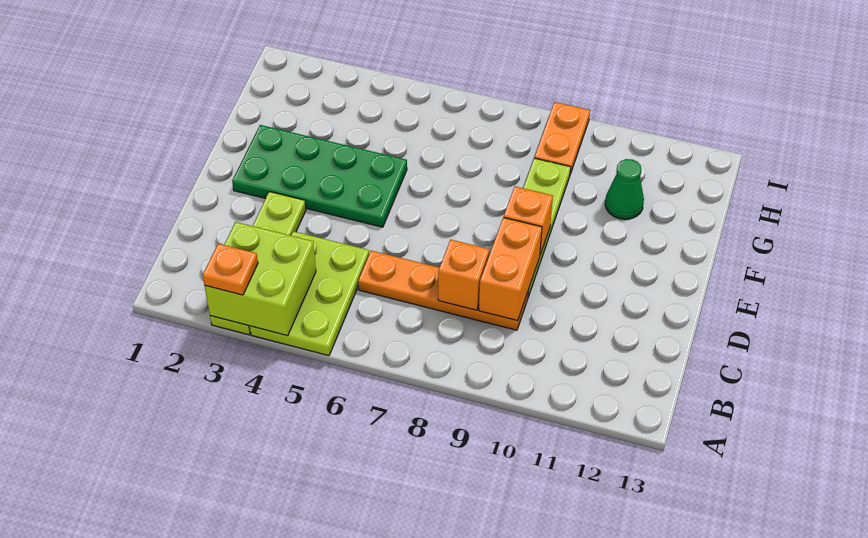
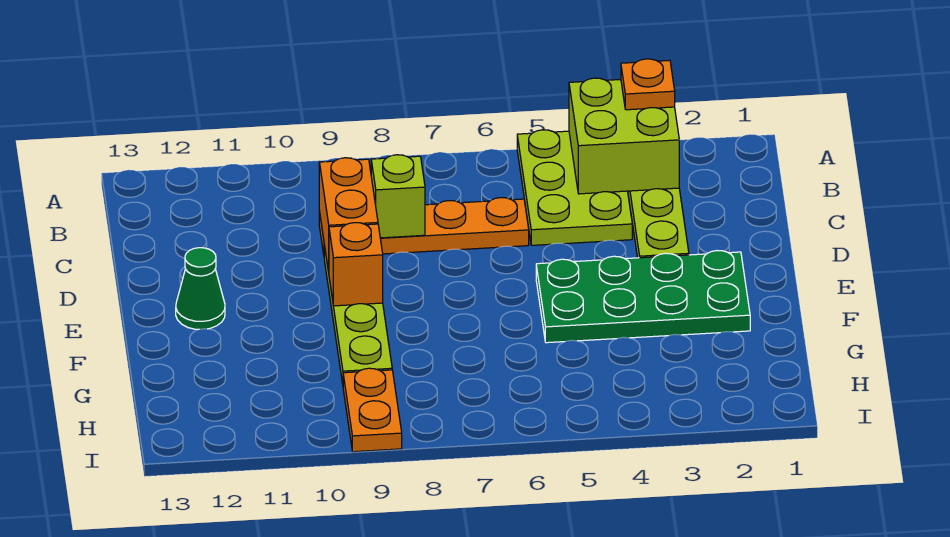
orange 1x1 brick [438,240,489,310] -> lime 1x1 brick [371,155,425,238]
green 1x1 cone [605,159,644,219] -> green 1x1 cone moved to [176,248,225,329]

